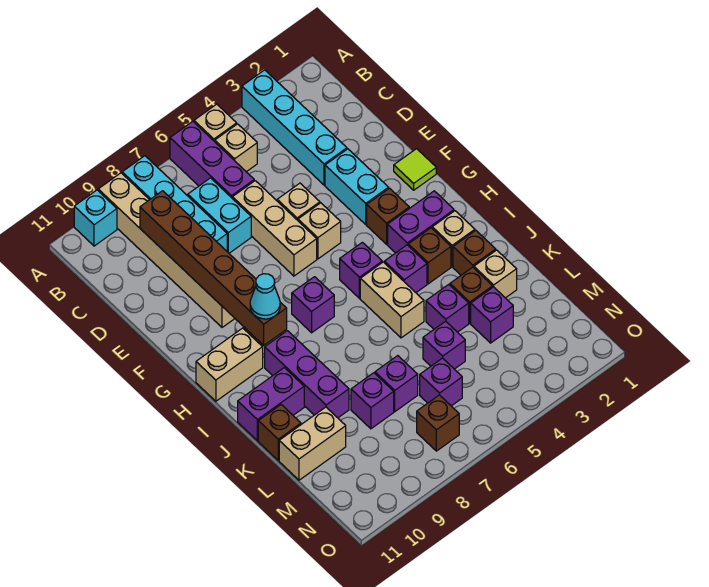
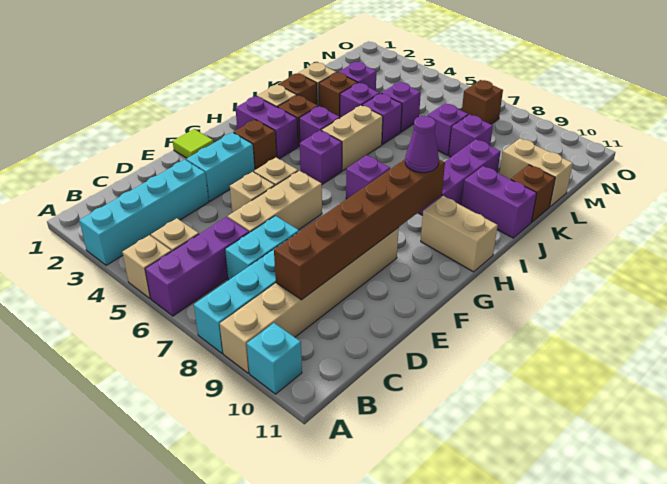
cyan 1x1 cone [250,274,280,319] -> purple 1x1 cone [405,116,439,173]
purple 1x1 brick [420,358,462,406] -> purple 1x1 brick moved to [362,93,402,145]

